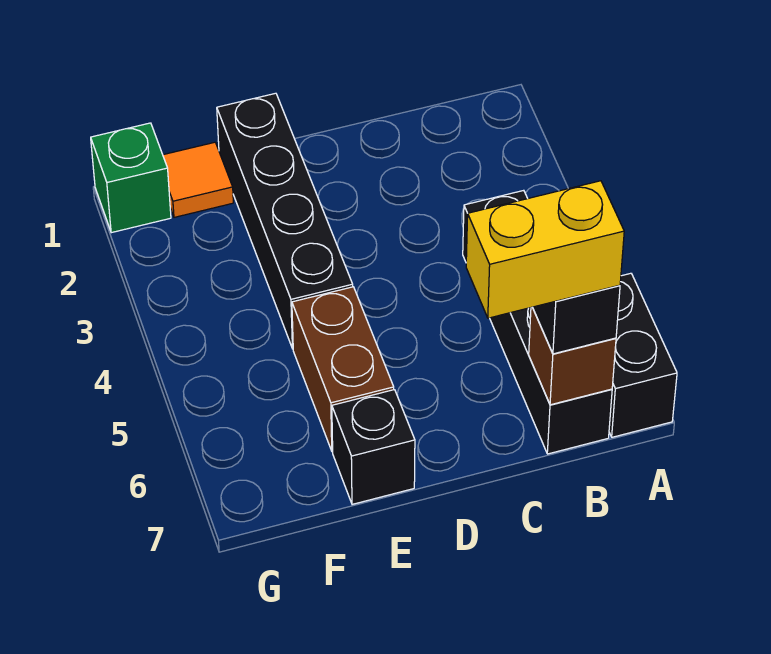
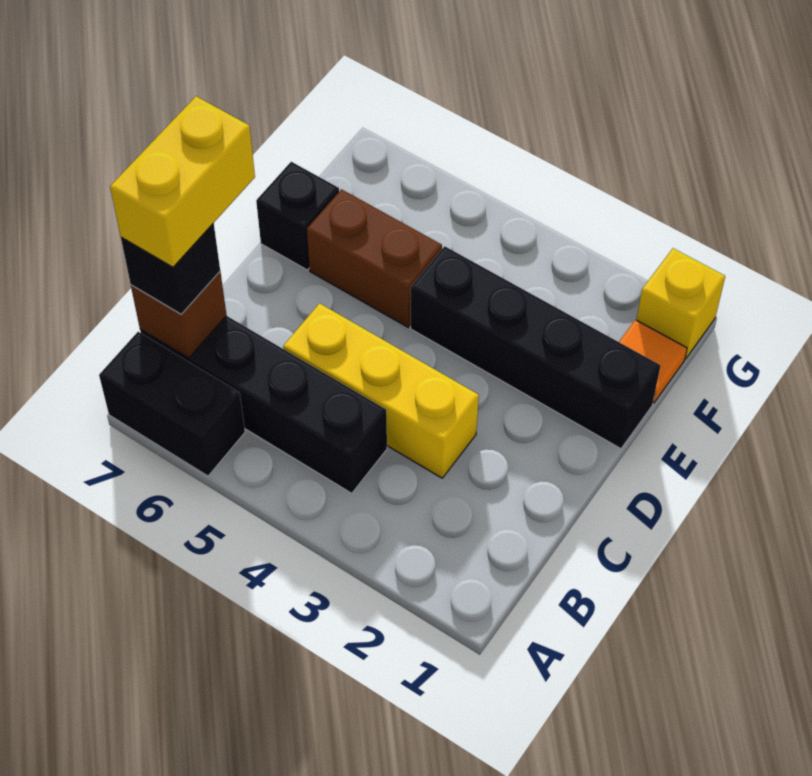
none -> yellow 1x3 brick [283,303,479,478]
green 1x1 brick [91,123,171,233] -> yellow 1x1 brick [637,248,725,359]

